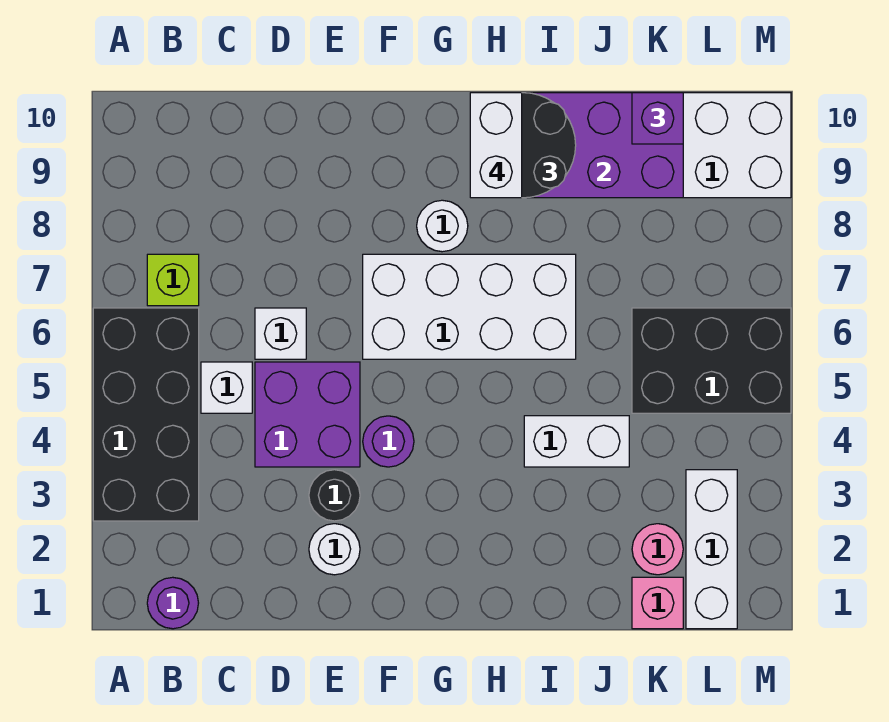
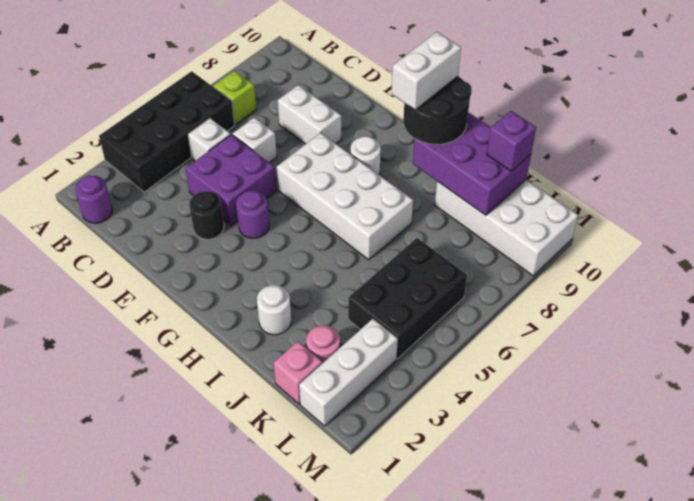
white 1x1 round brick [309,524,360,575] -> white 1x1 round brick moved to [257,285,291,335]
white 1x2 brick [524,416,629,467] -> white 1x2 brick moved to [278,85,341,144]
black 2x3 brick [632,308,791,413] -> black 2x3 brick turned to [348,238,467,359]

